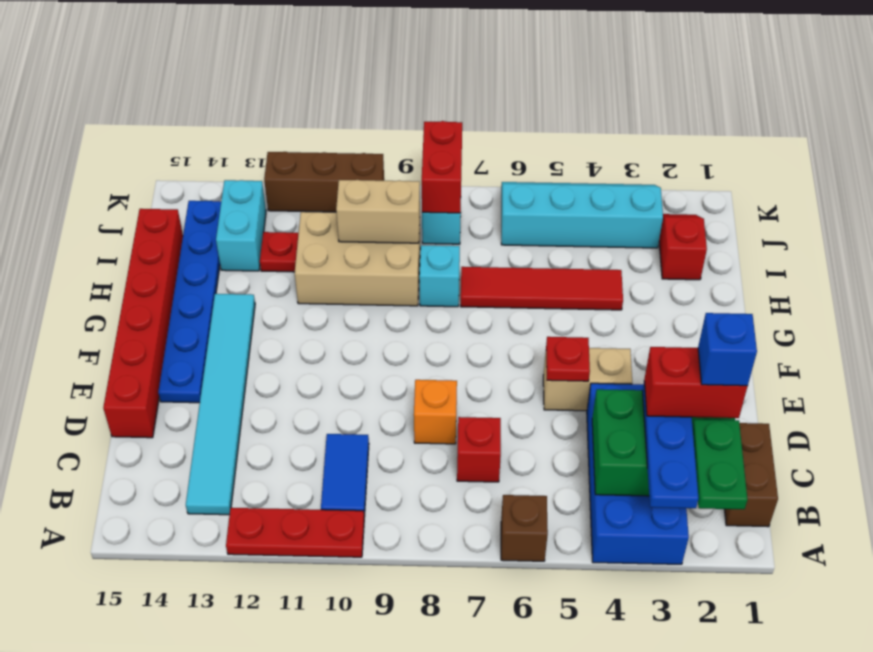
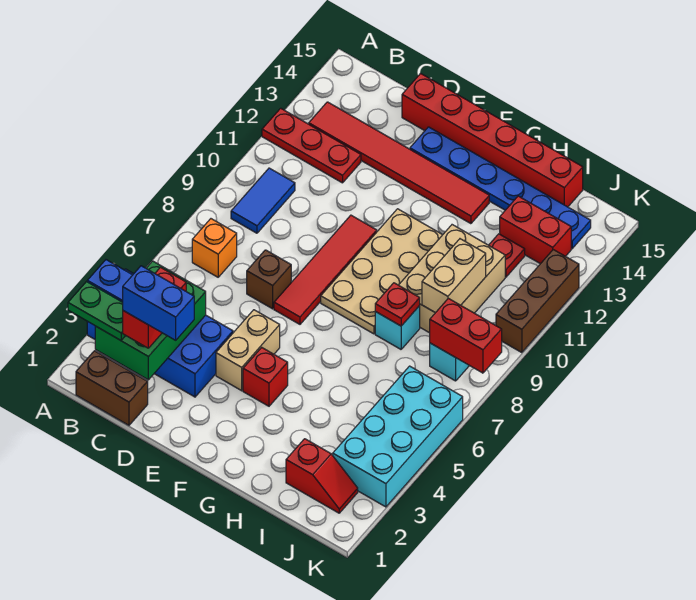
brown 1x1 brick [501,495,548,561] -> brown 1x1 brick moved to [247,250,291,309]
red 1x3 plate [226,508,364,557] -> red 1x3 plate turned to [262,108,361,183]
blue 1x2 tile [321,434,369,517] -> blue 1x2 tile turned to [231,168,295,233]
cyan 1x6 tile [186,294,255,515] -> red 1x6 tile [309,102,489,224]
blue 1x1 brick [698,313,757,386] -> blue 1x2 brick [123,266,194,340]
red 1x1 brick [457,417,501,482] -> red 1x1 brick moved to [243,347,288,406]
orange 1x1 brick [414,380,457,444] -> orange 1x1 brick moved to [192,219,237,277]
red 1x1 plate [546,337,590,381] -> red 1x1 plate moved to [375,283,420,326]
none -> tan 2x4 plate [321,209,442,334]
red 1x4 tile [461,267,623,310] -> red 1x4 tile moved to [274,215,377,324]
cyan 1x2 brick [216,180,266,271] -> red 1x2 brick [500,196,571,264]
cyan 2x4 slope [501,182,663,248] -> cyan 2x4 brick [333,366,463,507]

